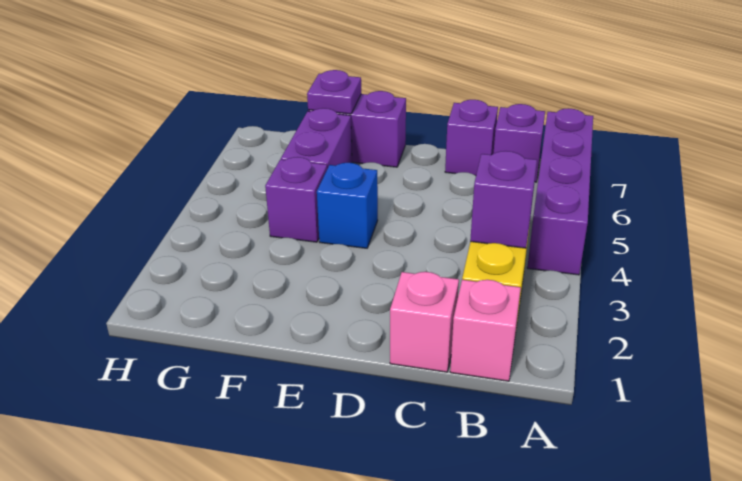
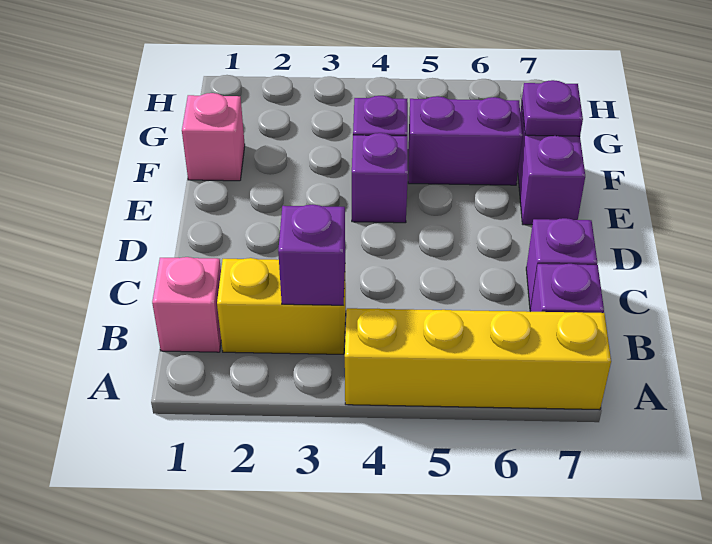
purple 1x4 brick [527,108,593,275] -> yellow 1x4 brick [345,308,611,410]
pink 1x1 brick [390,272,459,372] -> pink 1x1 brick moved to [182,93,245,181]
blue 1x1 brick [317,163,378,248] -> purple 1x1 brick [352,133,408,223]

